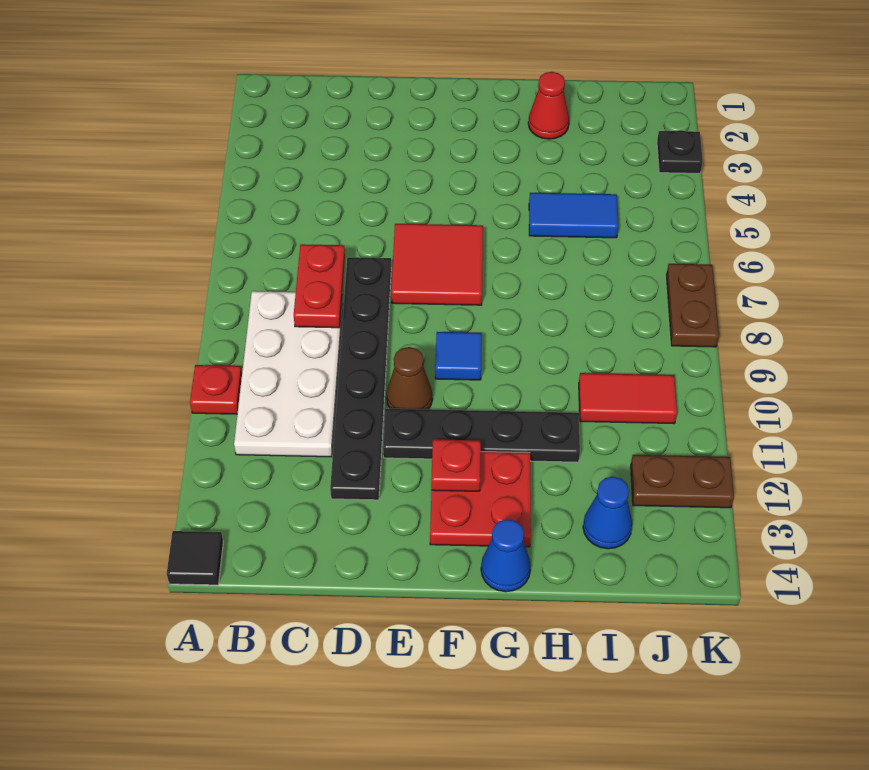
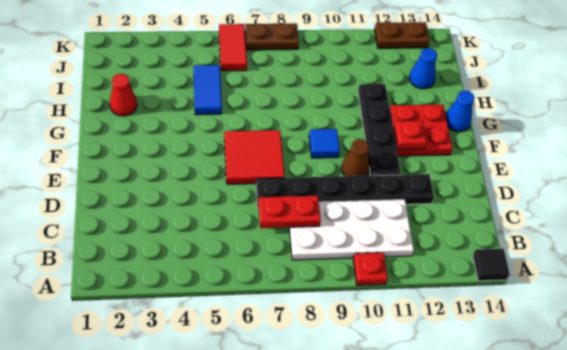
red 1x2 tile [579,373,677,424] -> red 1x2 tile moved to [219,24,247,71]
brown 1x2 plate [631,455,734,508] -> brown 1x2 plate turned to [374,22,430,48]
black 1x1 plate [657,130,703,173] -> none

